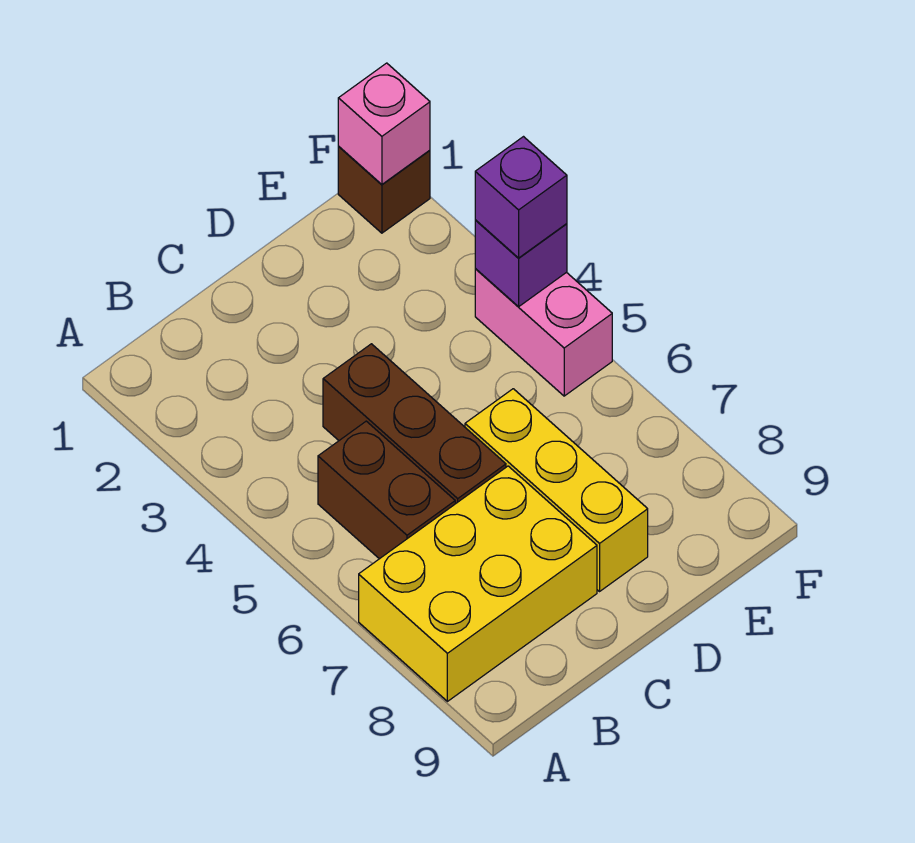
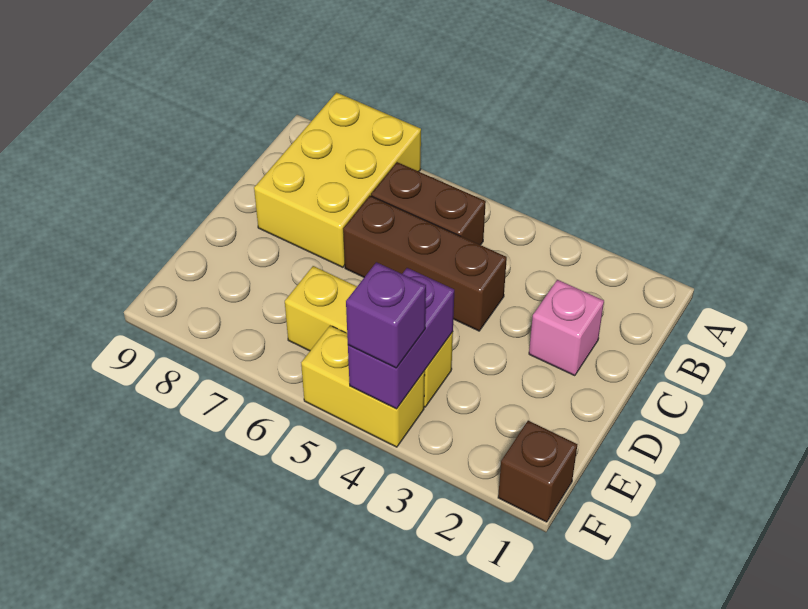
yellow 1x3 brick [465,389,648,591] -> yellow 1x3 brick moved to [285,266,453,407]
pink 1x1 brick [338,63,430,184] -> pink 1x1 brick moved to [529,280,604,376]
pink 1x2 brick [475,268,612,396] -> yellow 1x2 brick [301,326,425,447]
purple 1x1 brick [475,220,567,307] -> purple 1x2 brick [348,268,454,409]

